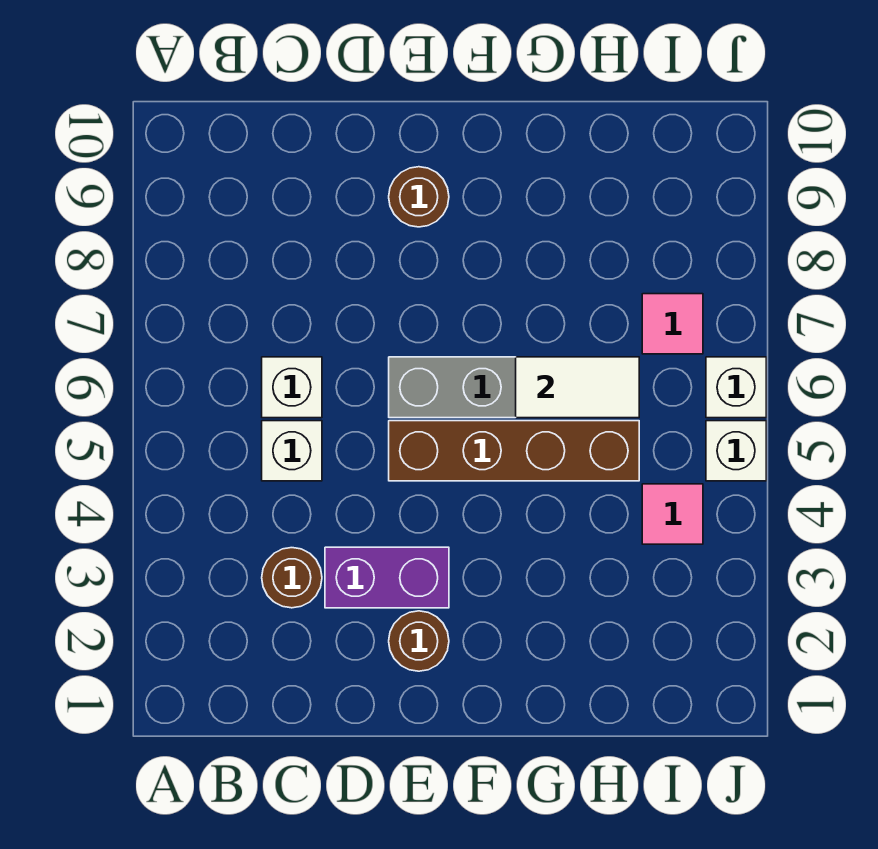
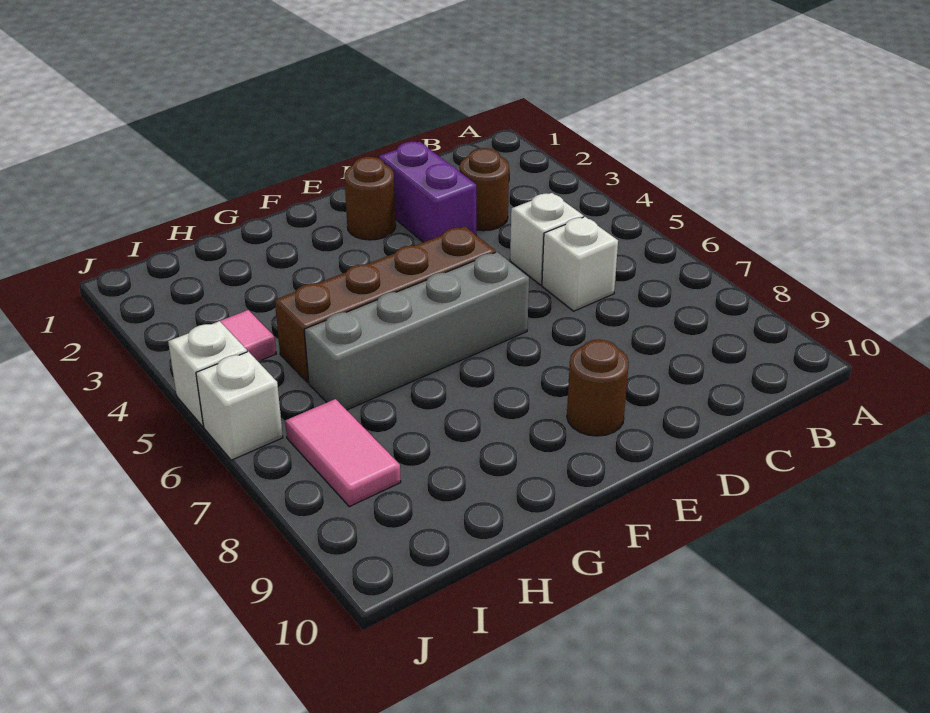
purple 1x2 brick [325,547,449,608] -> purple 1x2 brick turned to [379,142,476,242]
white 1x2 tile [516,357,639,418] -> none
pink 1x1 tile [642,294,703,354] -> pink 1x2 tile [285,399,401,507]

